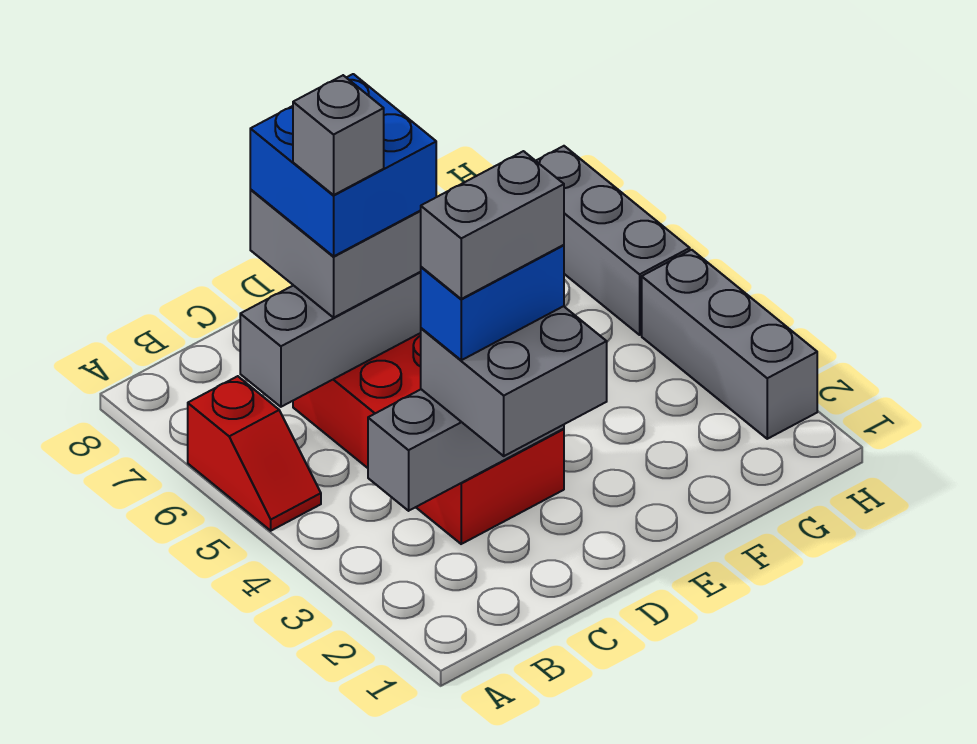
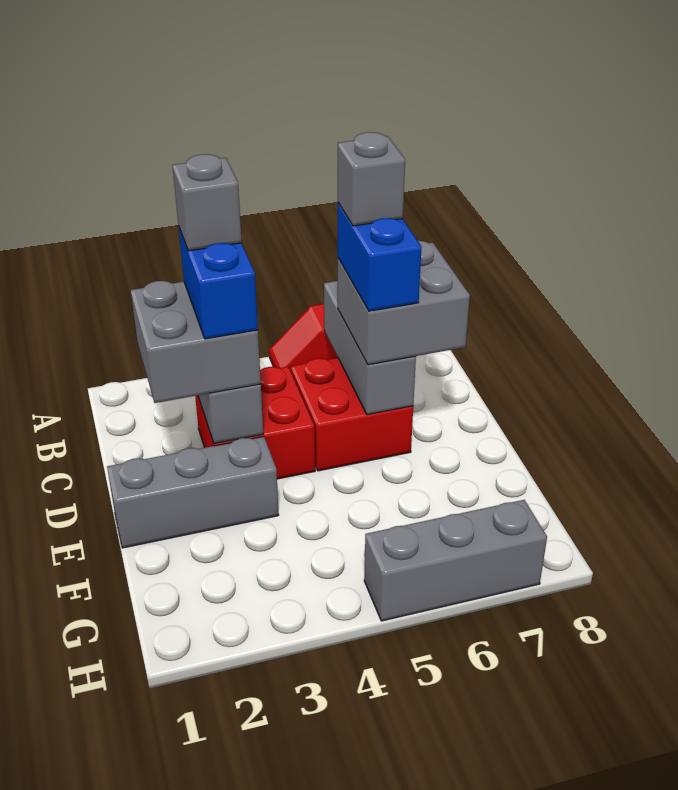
grey 1x2 brick [421,151,564,299] -> grey 1x1 brick [173,154,242,251]
blue 2x2 brick [250,74,436,256] -> blue 1x2 brick [338,203,422,311]
grey 1x3 brick [642,250,817,439] -> grey 1x3 brick moved to [107,437,279,548]

